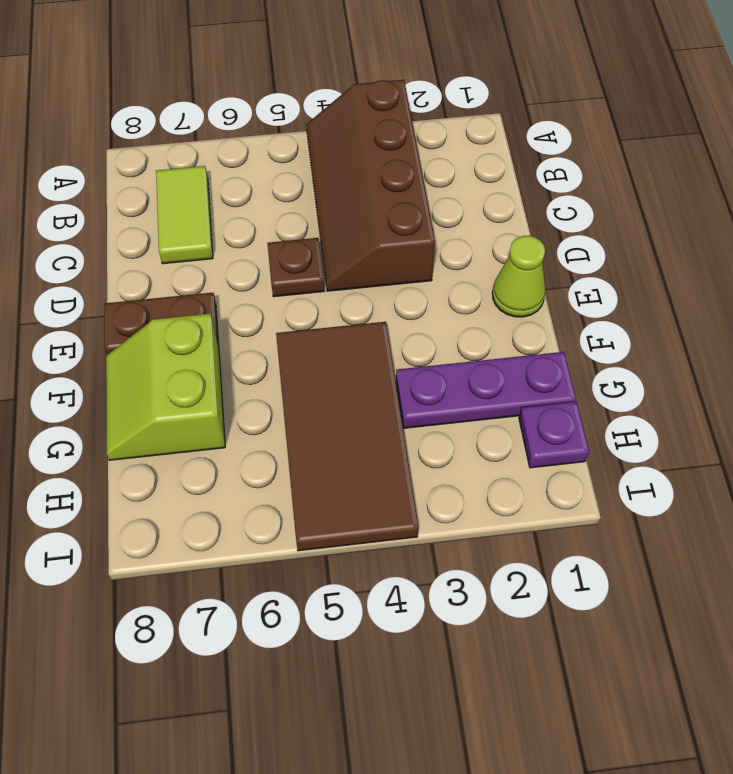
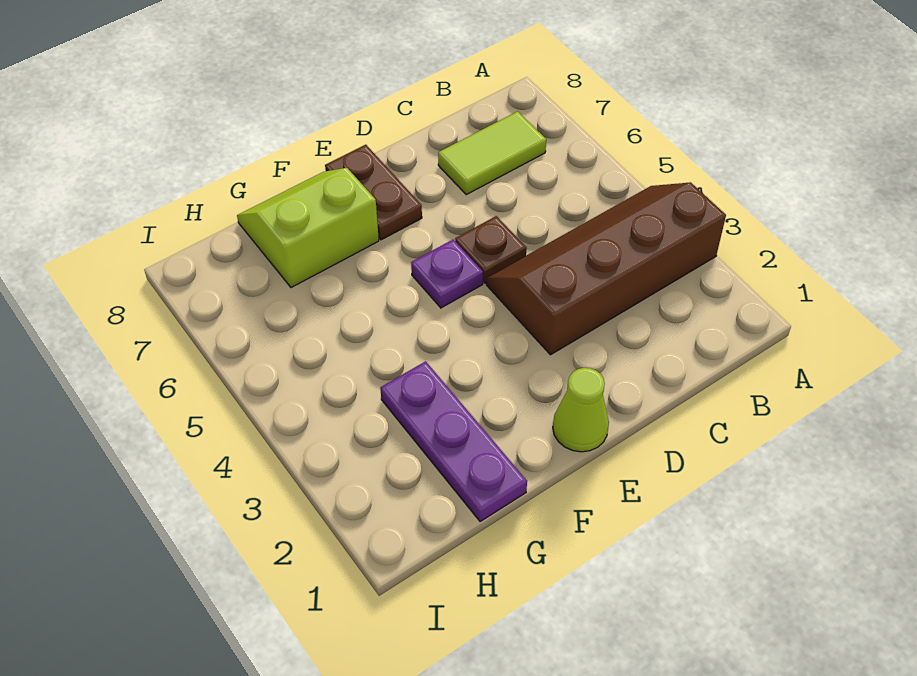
brown 2x4 tile [276,322,419,551] -> none
purple 1x1 plate [519,402,589,468] -> purple 1x1 plate moved to [411,240,483,308]

